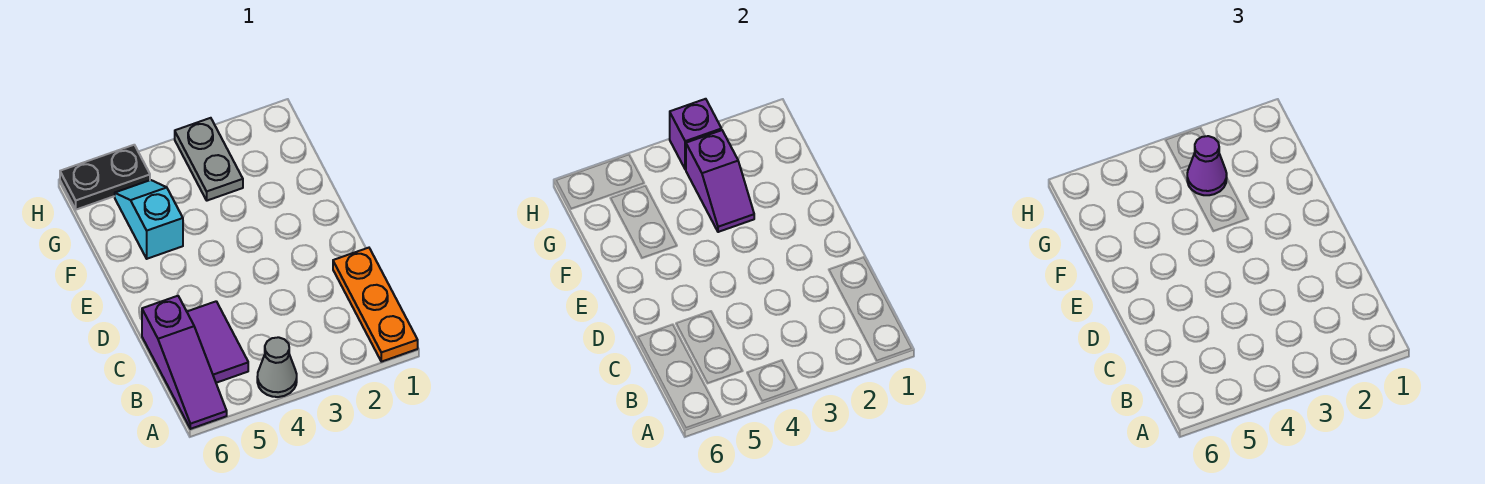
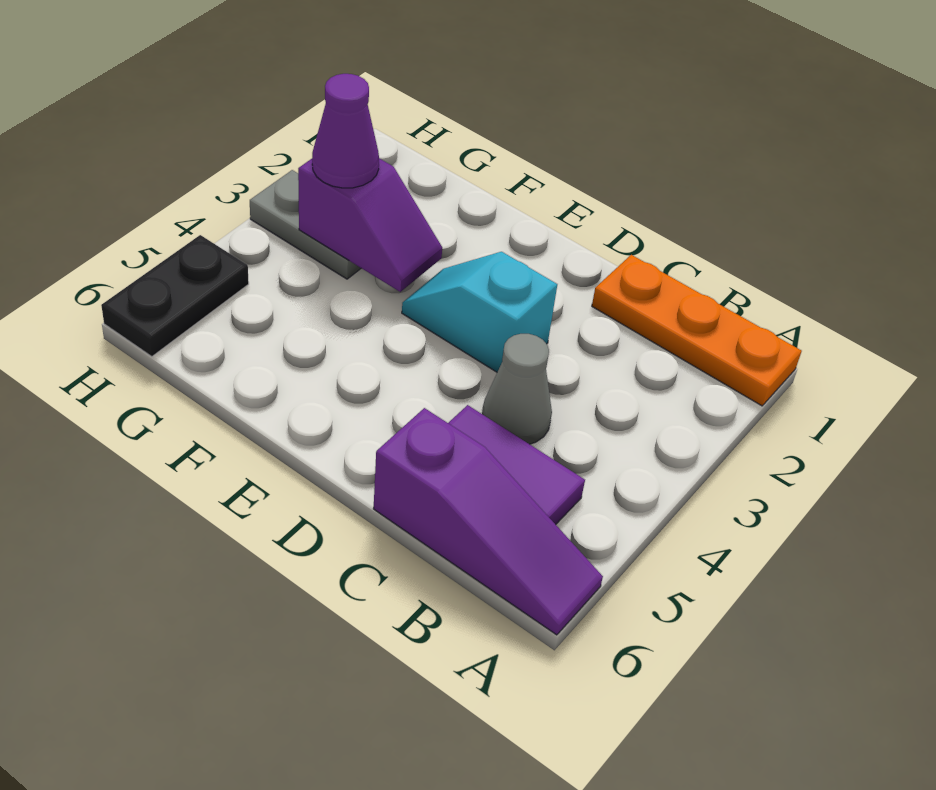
grey 1x1 cone [257,337,297,397] -> grey 1x1 cone moved to [482,334,552,444]
cyan 1x2 slope [115,180,183,259] -> cyan 1x2 slope moved to [402,252,557,372]
purple 1x1 brick [670,99,721,169] -> none

